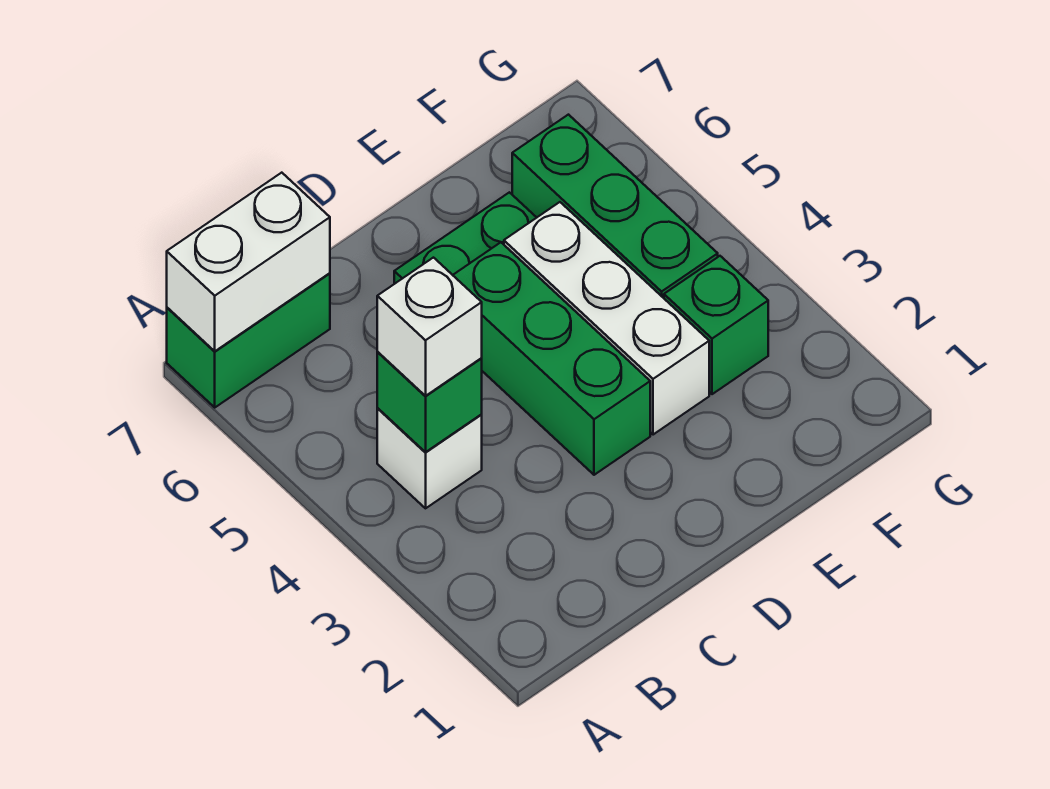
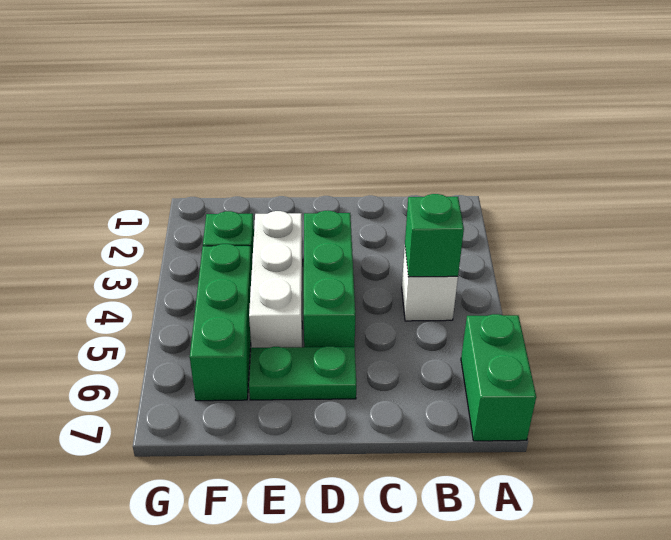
green 1x2 brick [167,273,330,407] -> green 1x2 brick turned to [461,314,536,441]
white 1x2 brick [167,173,330,351] -> none
white 1x1 brick [377,258,482,396] -> none

